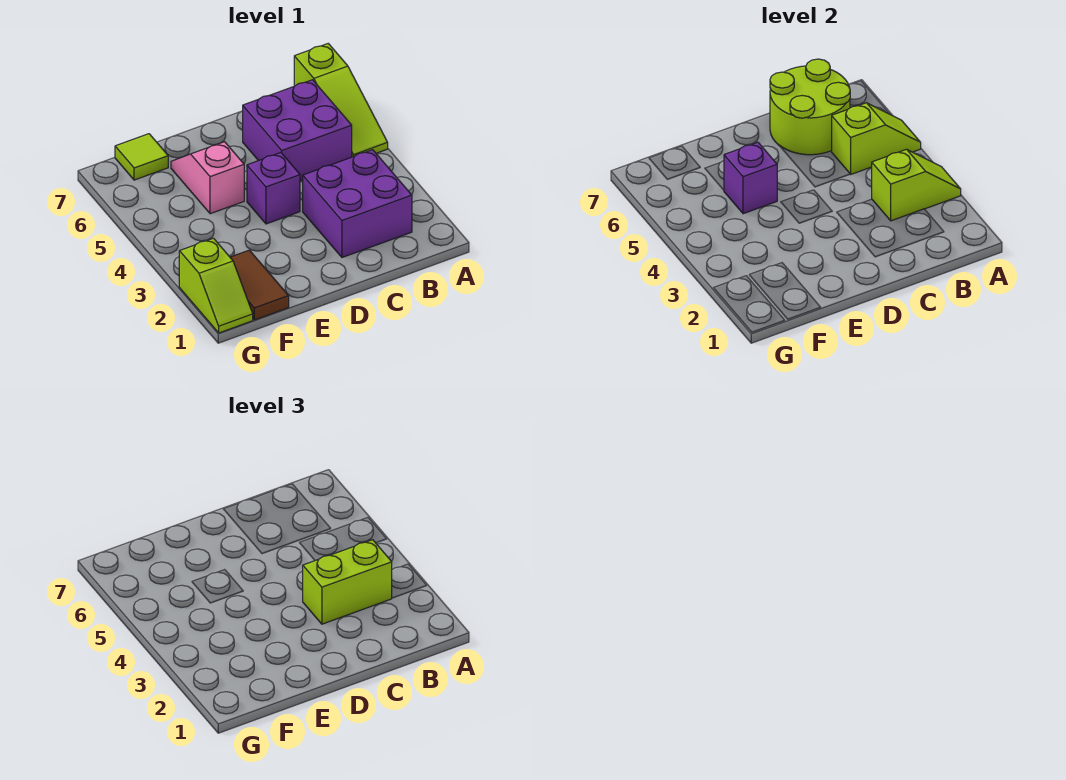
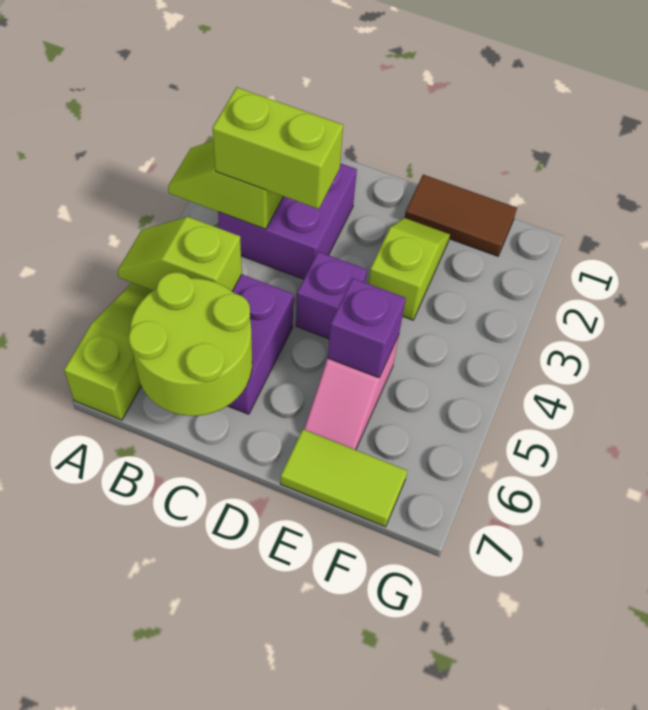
brown 1x2 tile [230,250,289,320] -> brown 1x2 tile turned to [405,175,517,256]
lime 1x1 tile [115,134,168,180] -> lime 1x2 tile [280,429,407,527]
lime 1x2 slope [179,238,253,333] -> lime 1x2 slope moved to [369,218,450,320]

